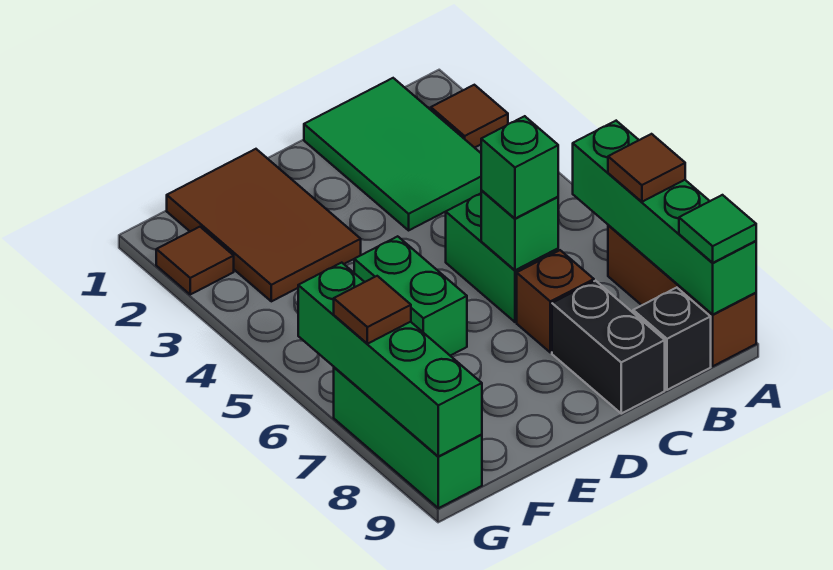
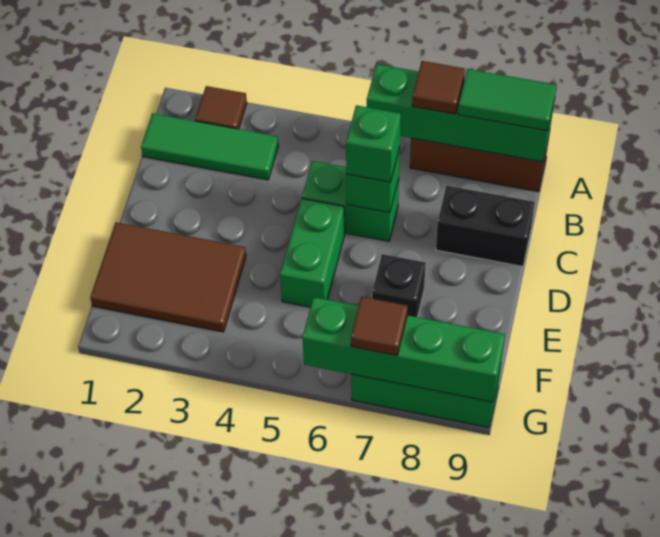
green 1x1 tile [679,195,756,263] -> green 1x2 tile [458,69,557,131]
green 2x3 tile [304,78,481,230] -> green 1x3 tile [141,113,279,180]
black 1x1 brick [633,288,711,390] -> black 1x1 brick moved to [372,254,426,317]
brown 1x1 brick [517,250,594,353] -> none
green 1x2 brick [354,236,467,356] -> green 1x2 brick turned to [280,199,345,307]
brown 1x1 tile [156,227,234,294] -> none

